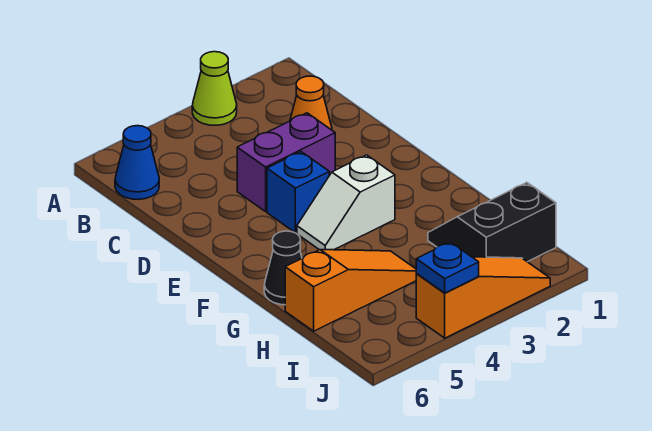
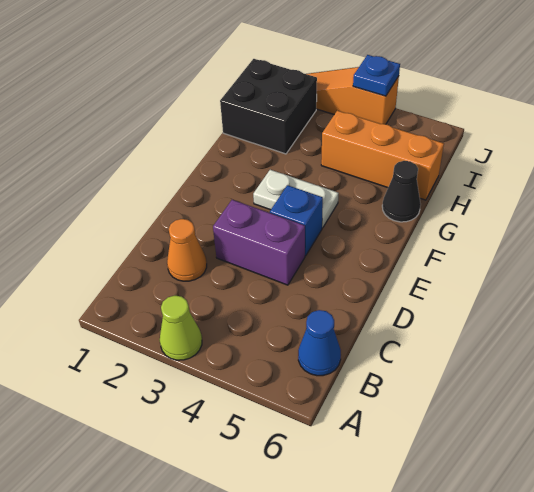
white 1x2 slope [297,155,395,250] -> white 1x2 plate [253,170,339,228]
black 2x2 slope [428,183,556,262] -> black 2x2 brick [220,59,317,154]
orange 1x3 slope [285,250,417,331] -> orange 1x3 brick [321,111,444,200]

